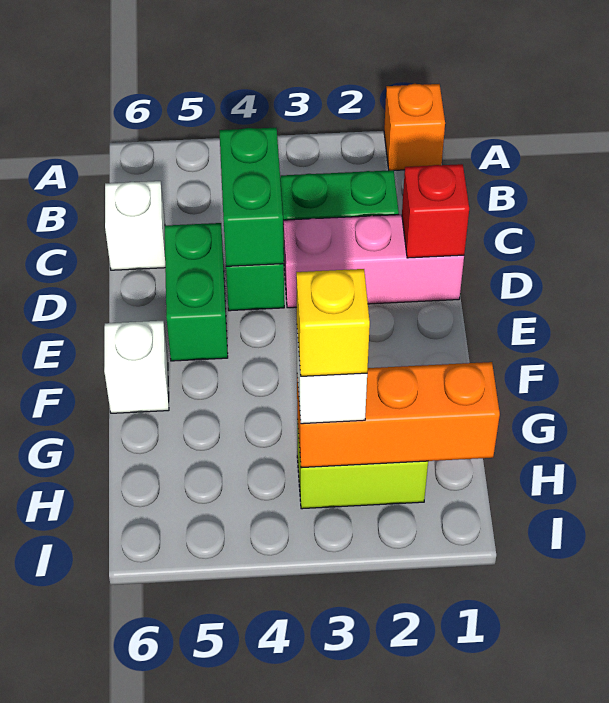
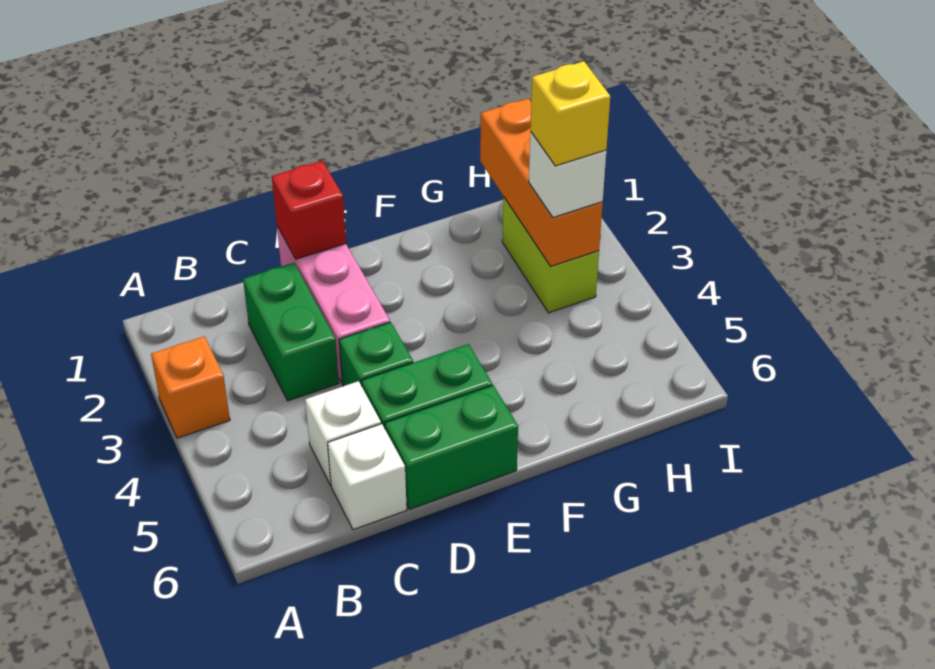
orange 1x1 brick [384,84,445,170] -> orange 1x1 brick moved to [151,336,230,438]
green 1x2 brick [219,128,284,266] -> green 1x2 brick moved to [385,385,518,509]
white 1x1 brick [104,321,169,413] -> white 1x1 brick moved to [305,381,381,485]

